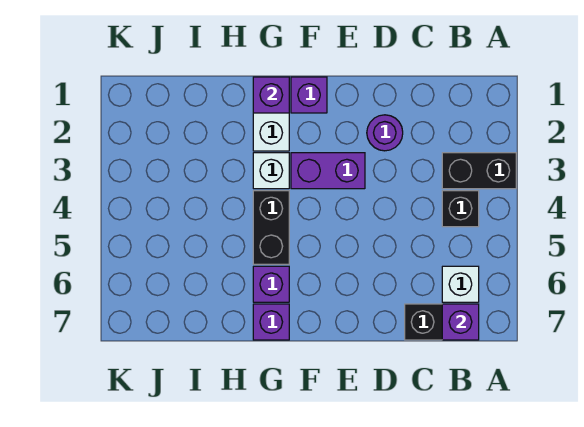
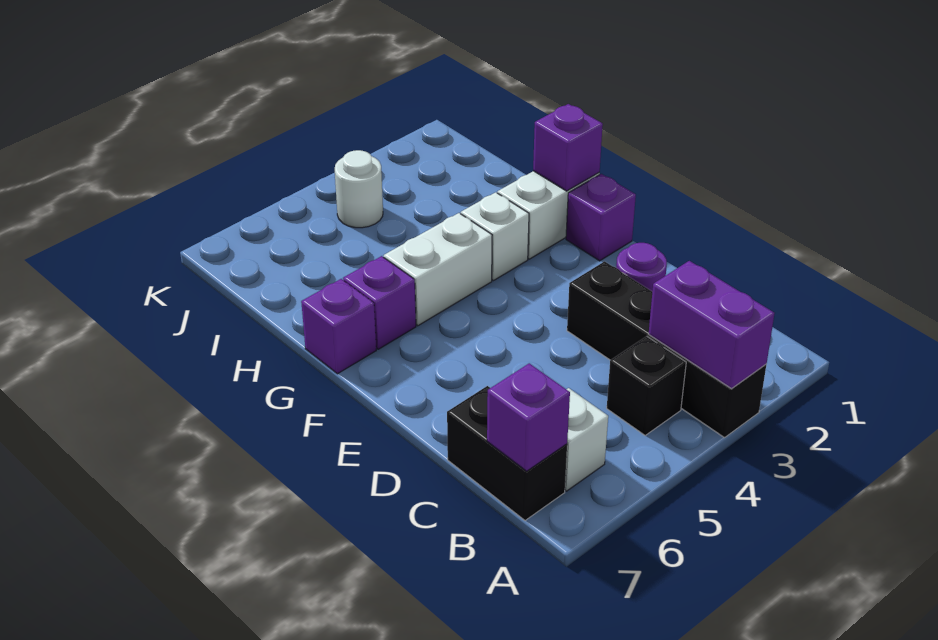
black 1x2 brick [442,153,516,189] -> black 1x4 brick [567,261,766,438]
purple 1x2 brick [291,153,365,189] -> purple 1x2 brick moved to [649,261,775,389]
black 1x2 brick [253,191,289,264] -> white 1x2 brick [384,213,492,326]
none -> white 1x1 round brick [335,150,383,228]

